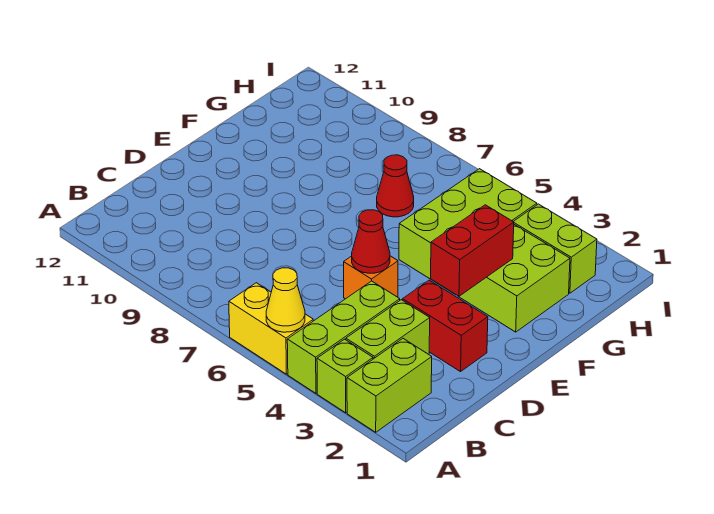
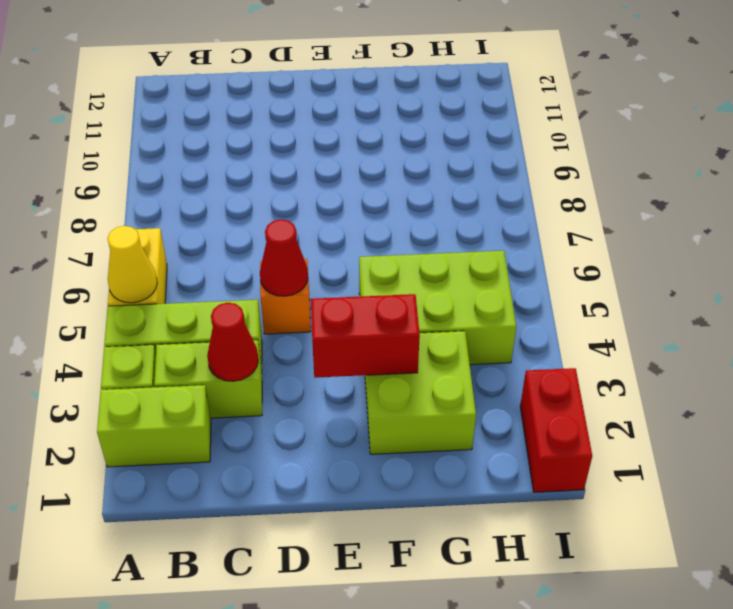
red 1x2 brick [403,280,488,372] -> red 1x2 brick moved to [520,368,592,492]
red 1x1 cone [377,155,414,217] -> red 1x1 cone moved to [207,303,258,381]
lime 1x2 brick [513,204,597,293] -> none

